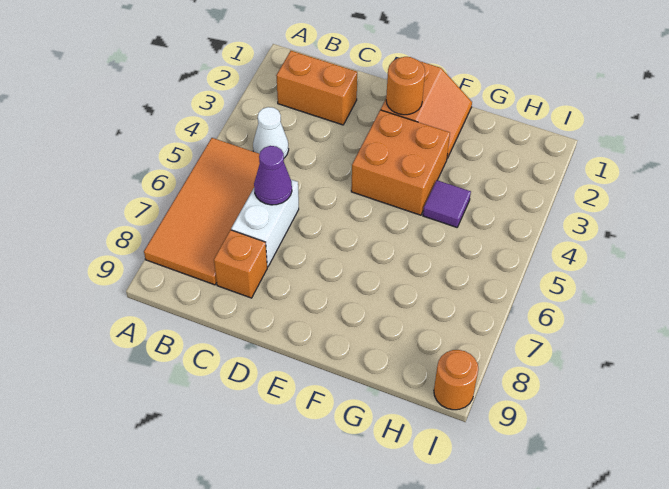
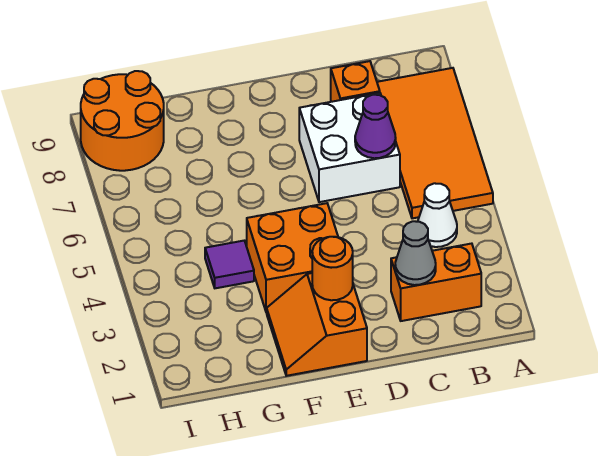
none -> grey 1x1 cone [395,221,436,285]
white 1x2 brick [231,180,299,267] -> white 2x2 brick [299,93,400,202]
orange 1x1 round brick [434,350,478,410] -> orange 2x2 round brick [81,71,164,171]

